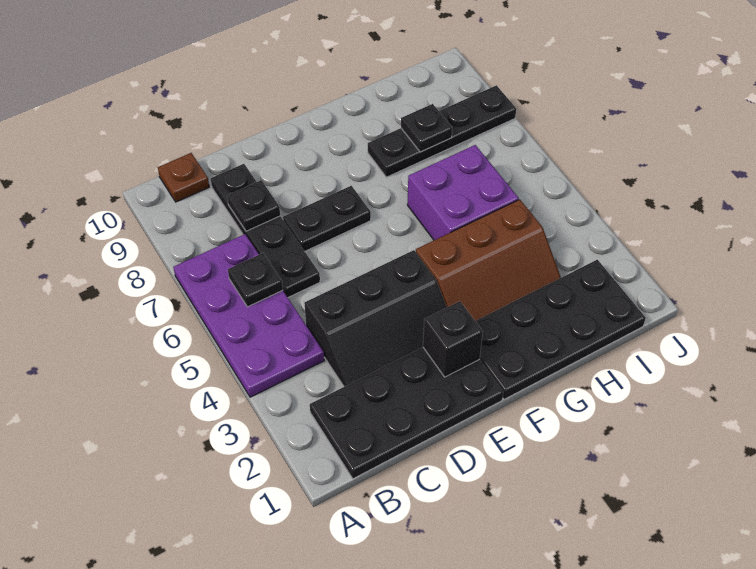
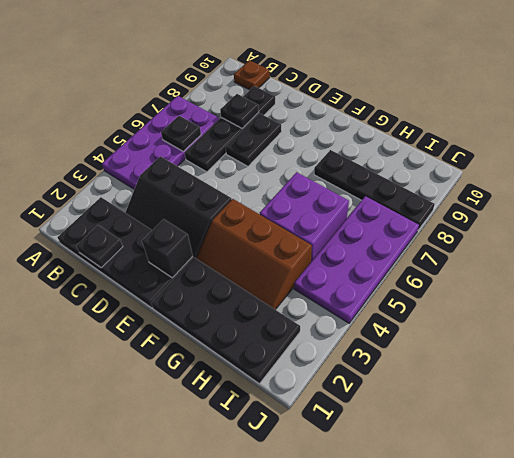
black 1x2 plate [283,186,371,251] -> black 1x2 plate turned to [226,113,282,166]
black 1x1 plate [401,104,452,152] -> black 1x1 plate moved to [76,225,123,268]
none -> purple 2x4 plate [294,196,419,323]

